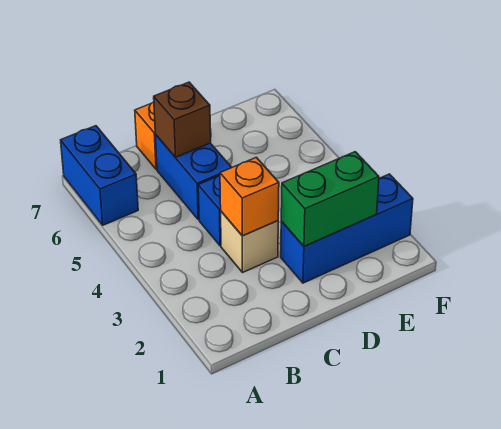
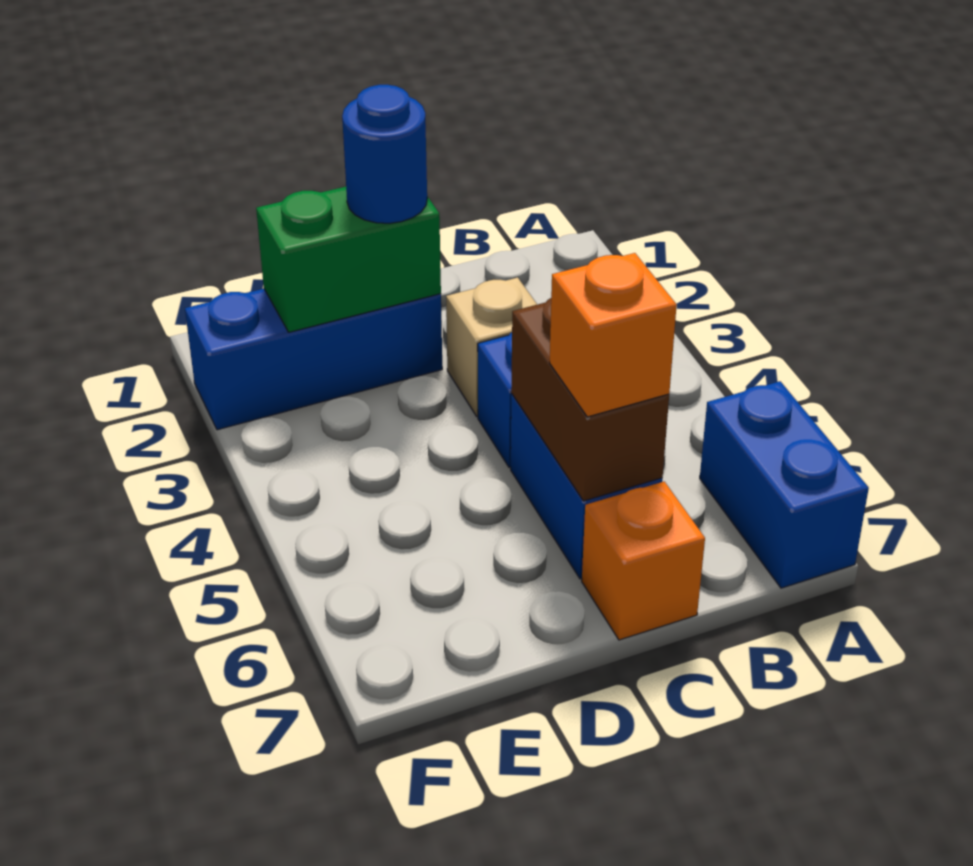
orange 1x1 brick [220,157,279,236] -> orange 1x1 brick moved to [550,253,677,417]
brown 1x1 brick [154,82,211,157] -> brown 1x2 brick [511,298,669,501]
none -> blue 1x1 round brick [342,85,427,223]

